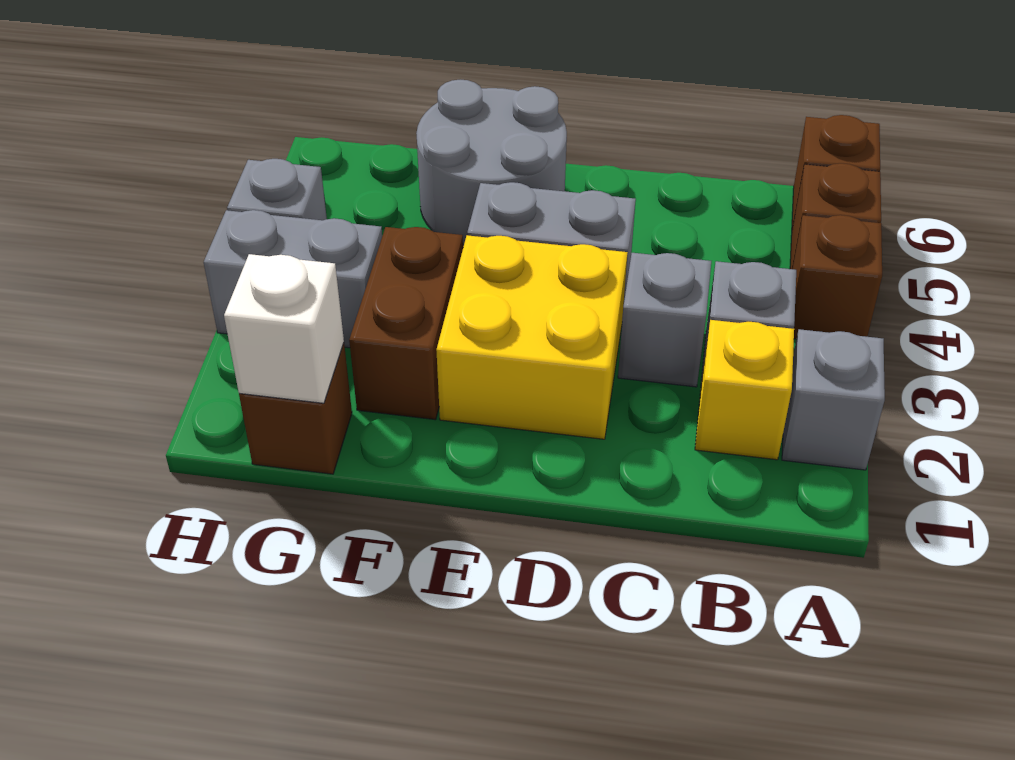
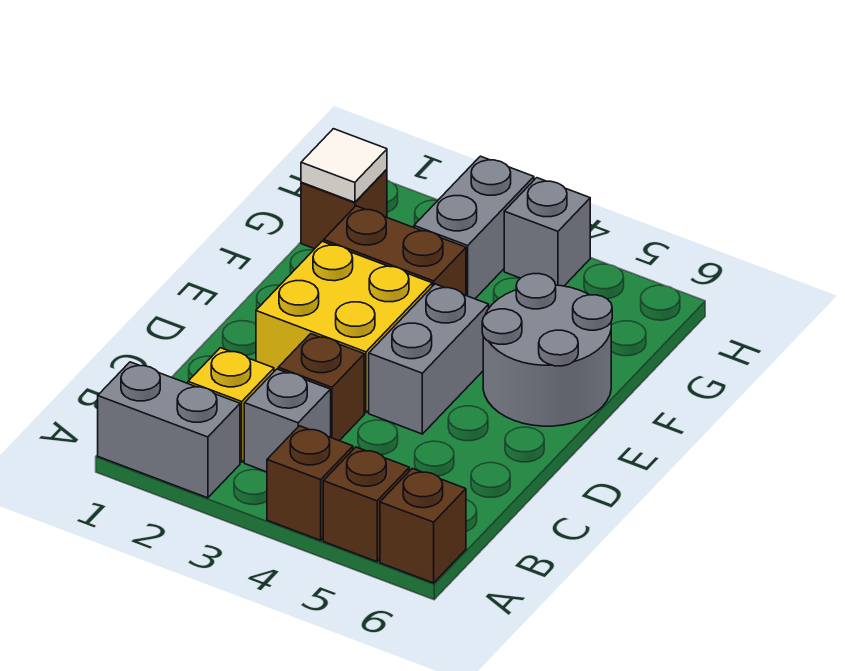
grey 1x1 brick [782,329,885,470] -> grey 1x2 brick [98,362,240,498]
grey 1x1 brick [618,253,711,387] -> brown 1x1 brick [278,334,364,441]
white 1x1 brick [224,254,344,403] -> white 1x1 tile [301,129,387,202]

